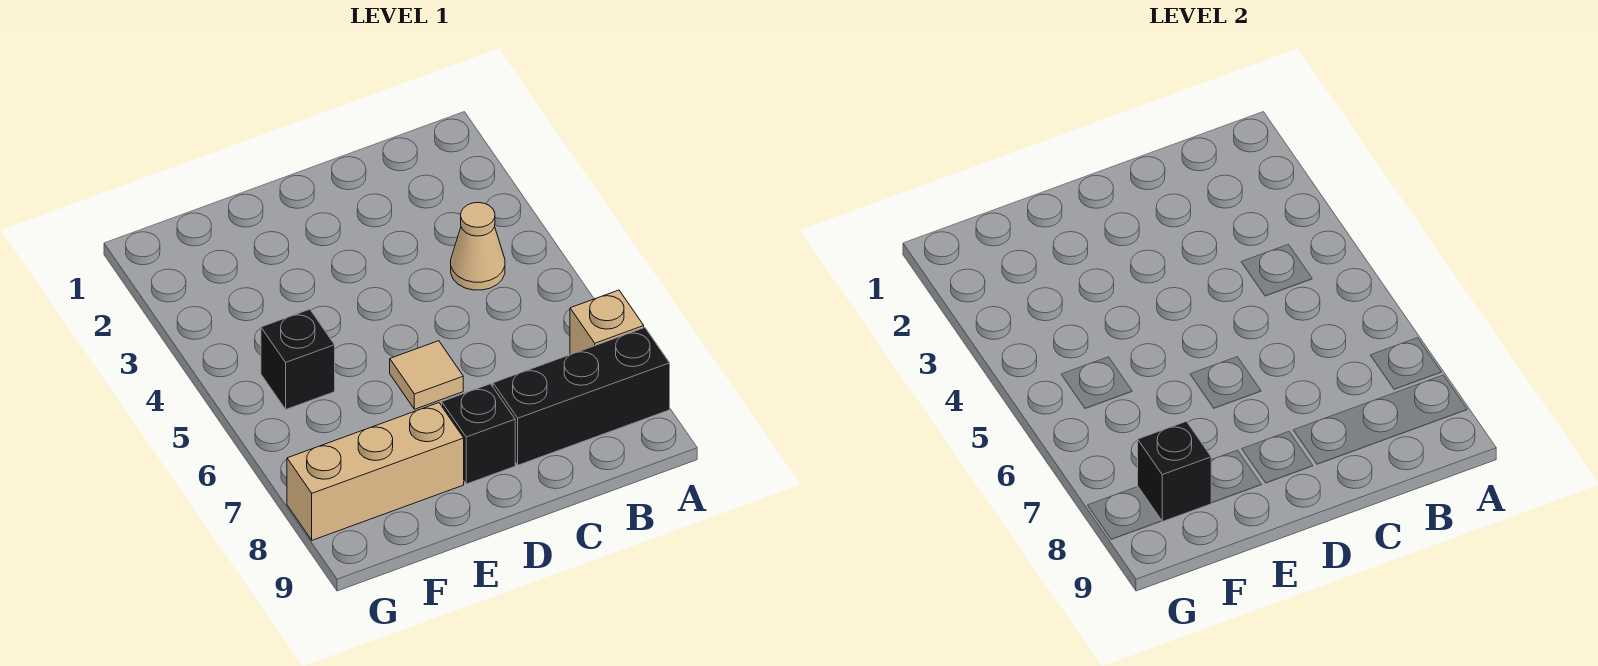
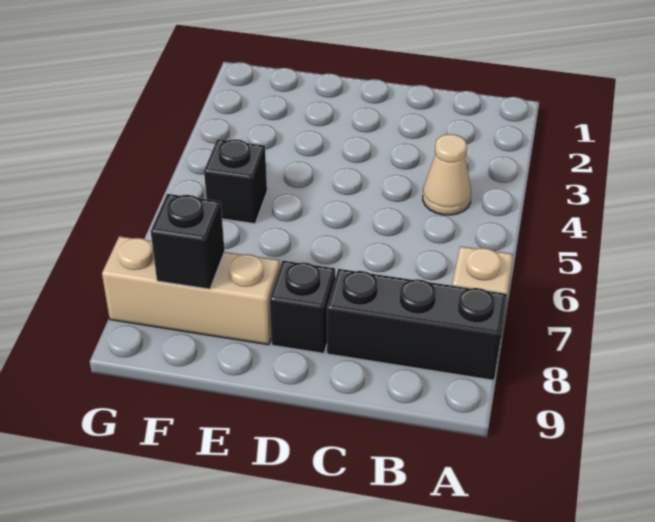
tan 1x1 tile [390,341,463,409] -> none

